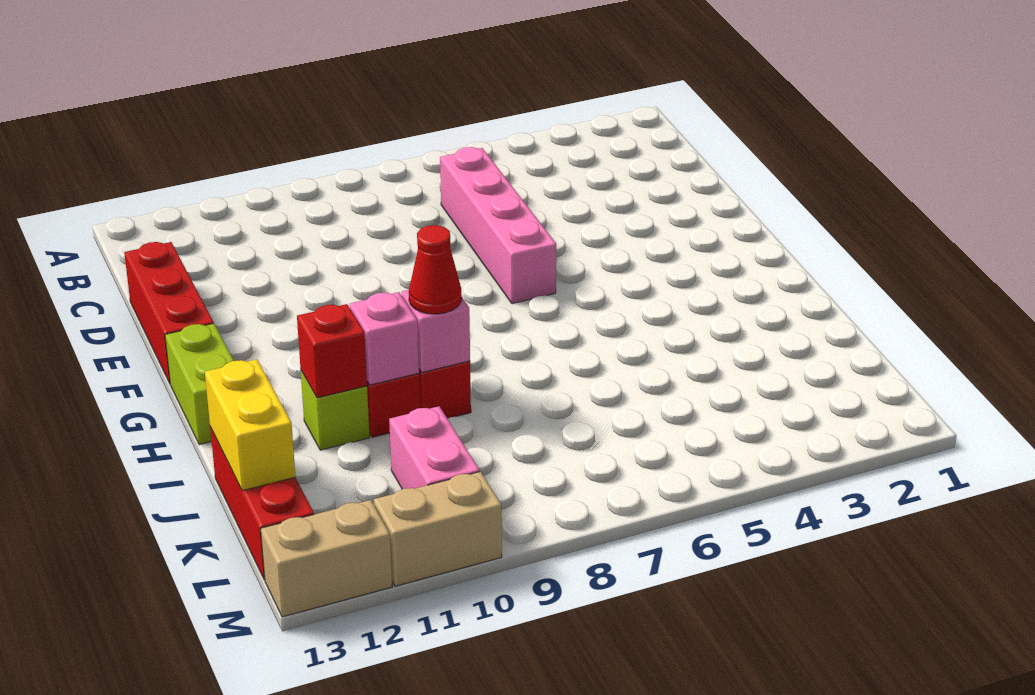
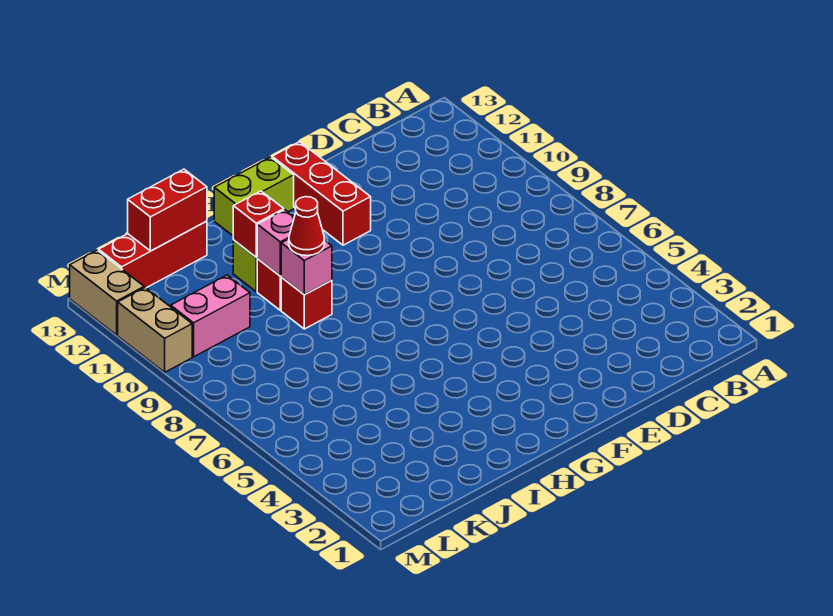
pink 1x4 brick [440,147,556,304] -> none
red 1x3 brick [124,242,214,383] -> red 1x3 brick turned to [272,142,371,245]
yellow 1x2 brick [205,359,295,491] -> red 1x2 brick [128,169,207,251]

